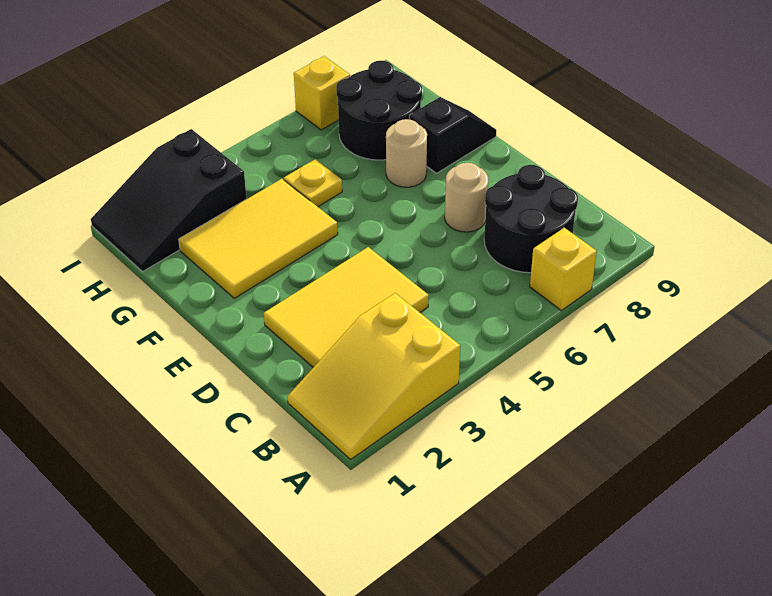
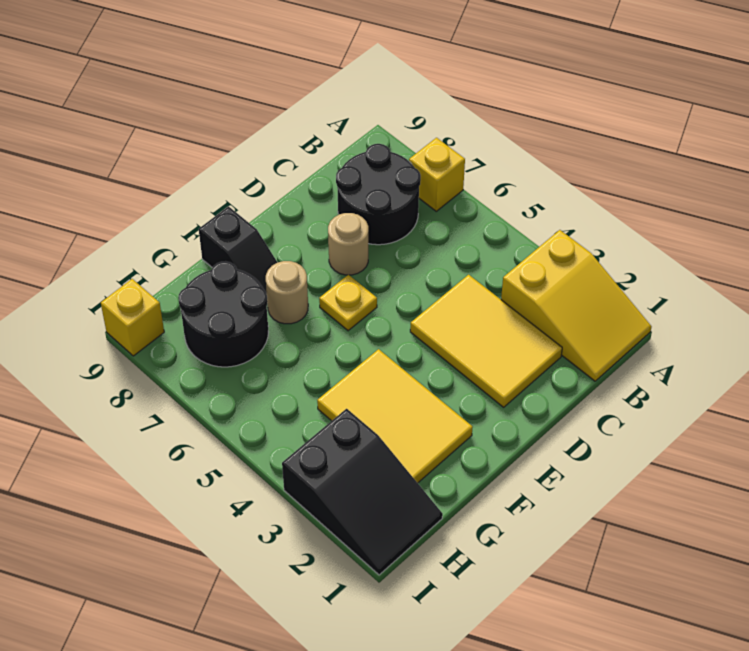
black 1x2 slope [409,97,496,173] -> black 1x2 slope turned to [199,206,277,293]
yellow 1x1 plate [284,159,342,207] -> yellow 1x1 plate moved to [319,275,377,331]
yellow 1x1 brick [294,56,350,130] -> yellow 1x1 brick moved to [101,279,164,356]

